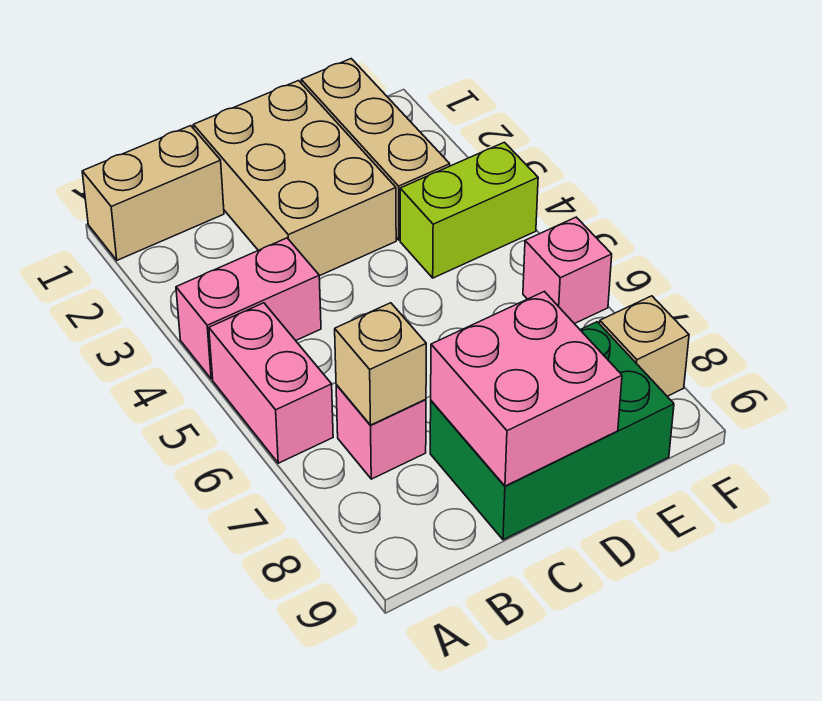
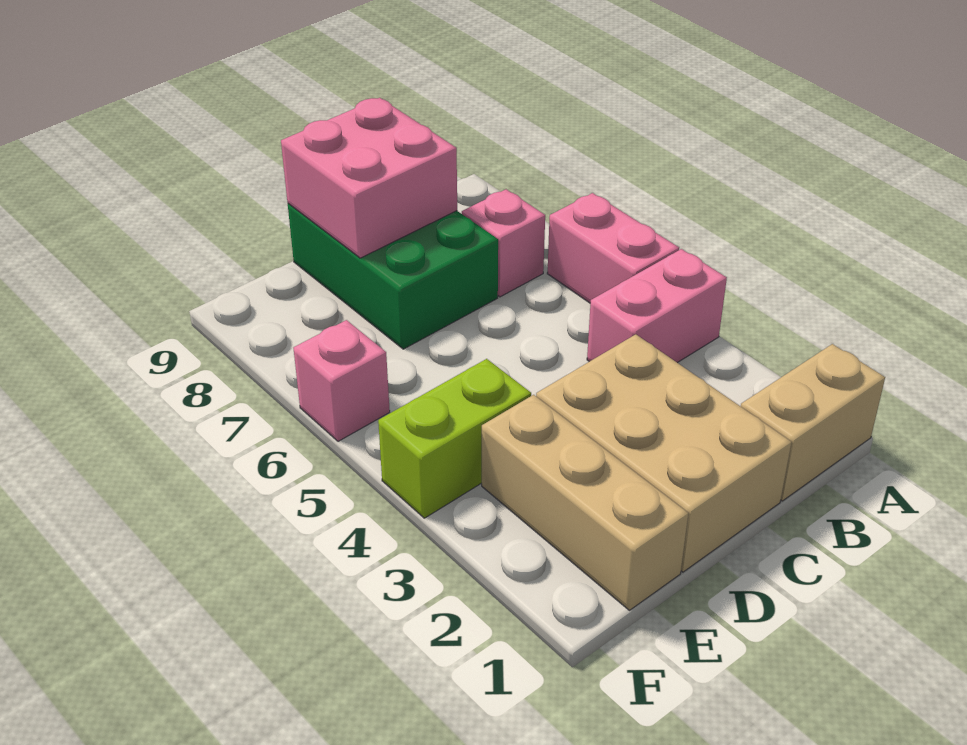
tan 1x1 brick [335,303,426,425] -> none
green 2x3 brick [430,322,674,540] -> green 2x3 brick turned to [288,204,498,349]
tan 1x1 brick [600,296,689,396] -> none

